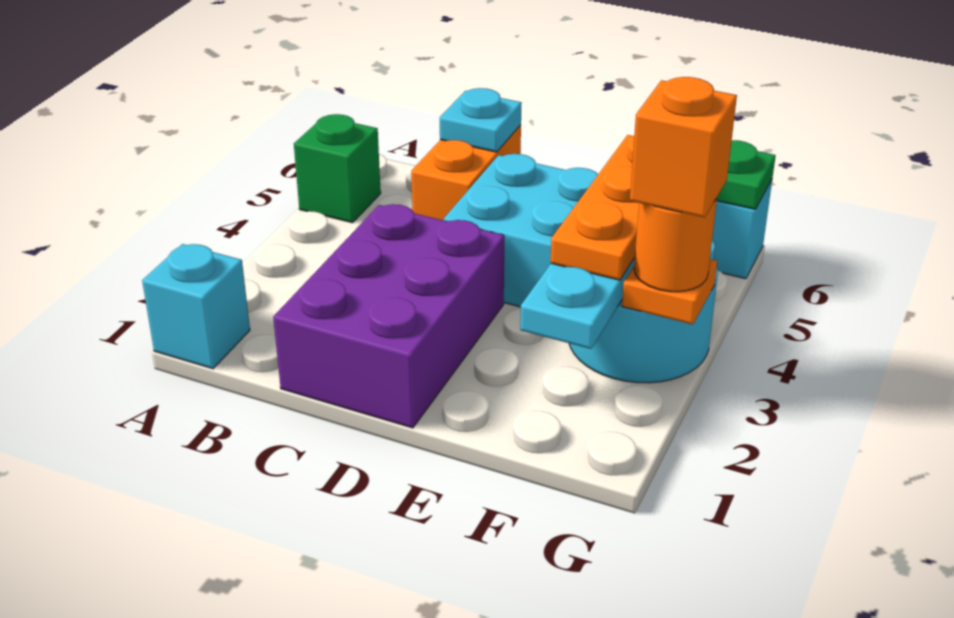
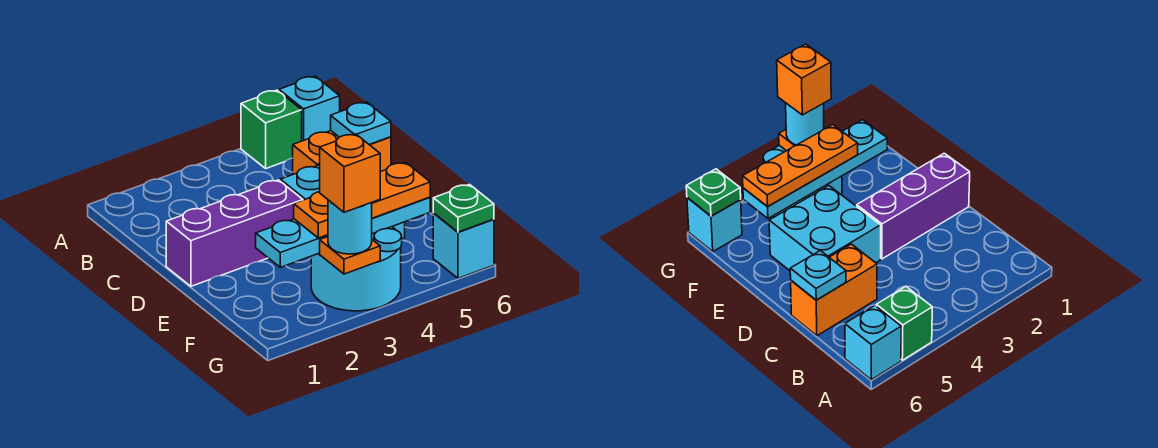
cyan 1x1 brick [142,244,250,369] -> cyan 1x1 brick moved to [279,76,340,141]
purple 2x3 brick [273,204,505,428] -> purple 1x3 brick [166,180,303,286]
orange 1x1 round brick [634,198,717,292] -> cyan 1x1 round brick [328,200,372,254]

